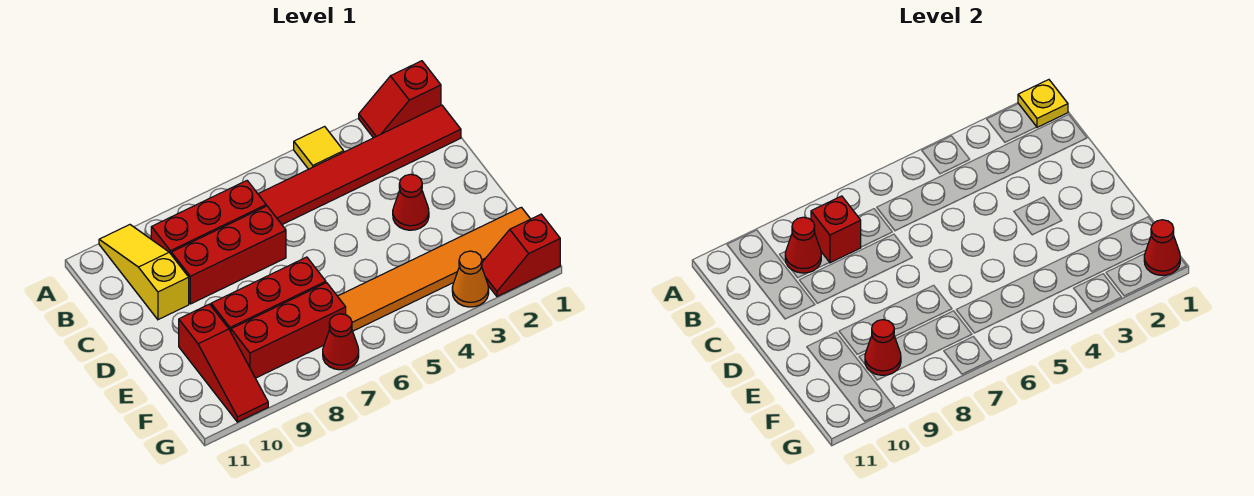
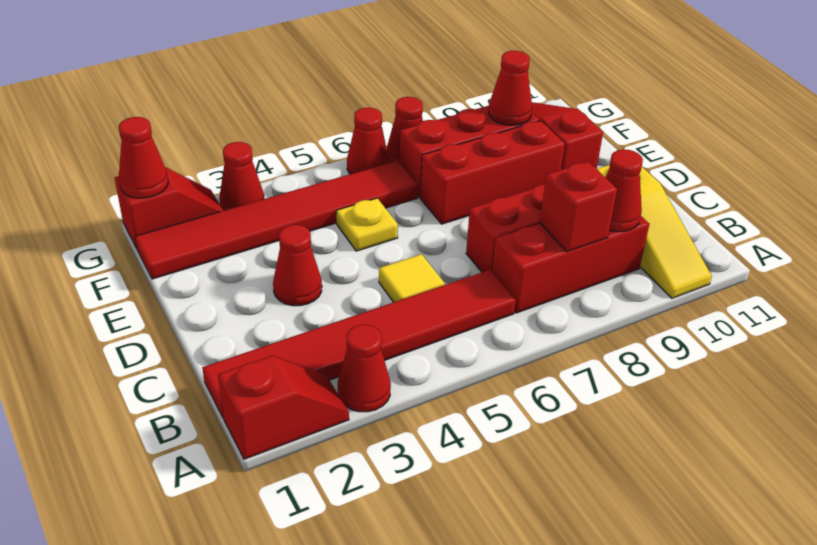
yellow 1x1 plate [1018,80,1068,127] -> yellow 1x1 plate moved to [336,198,398,251]
none -> red 1x1 cone [338,325,391,412]
yellow 1x1 tile [294,127,344,169] -> yellow 1x1 tile moved to [379,254,445,302]
orange 1x6 tile [338,207,530,331] -> red 1x6 tile [135,161,418,279]
orange 1x1 cone [452,251,489,307] -> red 1x1 cone [219,142,264,210]
none -> red 1x1 cone [347,108,389,174]

